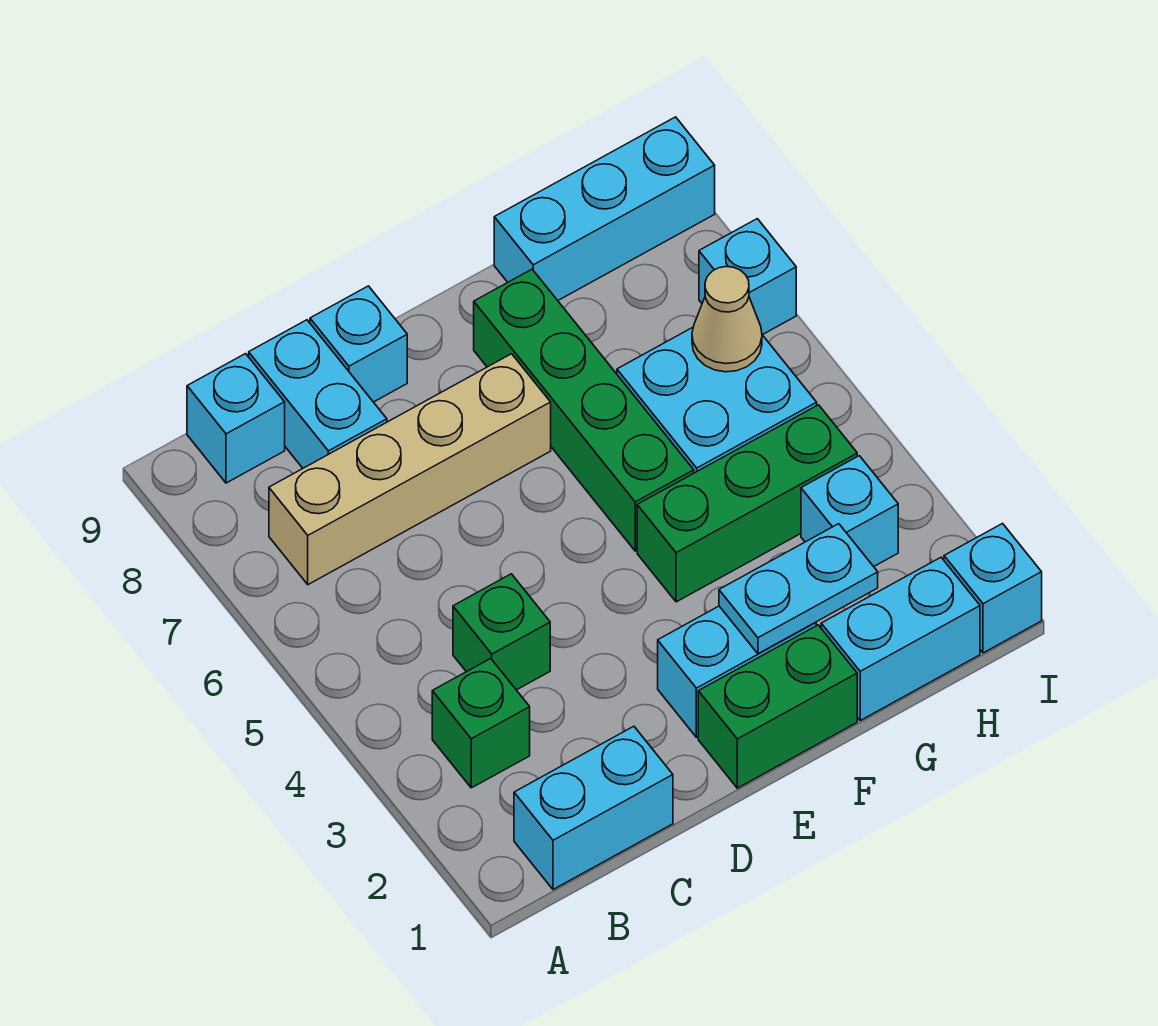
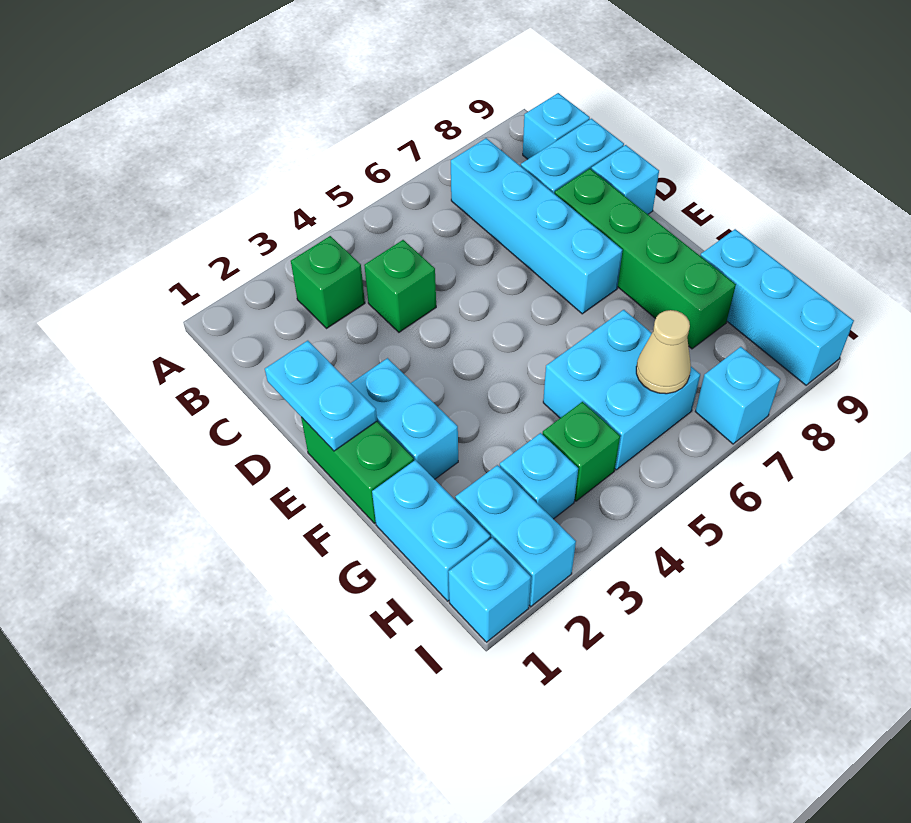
cyan 1x2 brick [514,726,673,889] -> cyan 1x2 brick moved to [455,465,576,607]
tan 1x4 brick [269,354,551,585] -> cyan 1x4 brick [451,138,623,314]
cyan 1x2 plate [719,524,878,654] -> cyan 1x2 plate moved to [265,341,377,451]
green 1x3 brick [637,405,857,602] -> green 1x1 brick [542,402,620,501]
green 1x4 brick [474,269,694,551] -> green 1x4 brick turned to [555,169,736,349]

